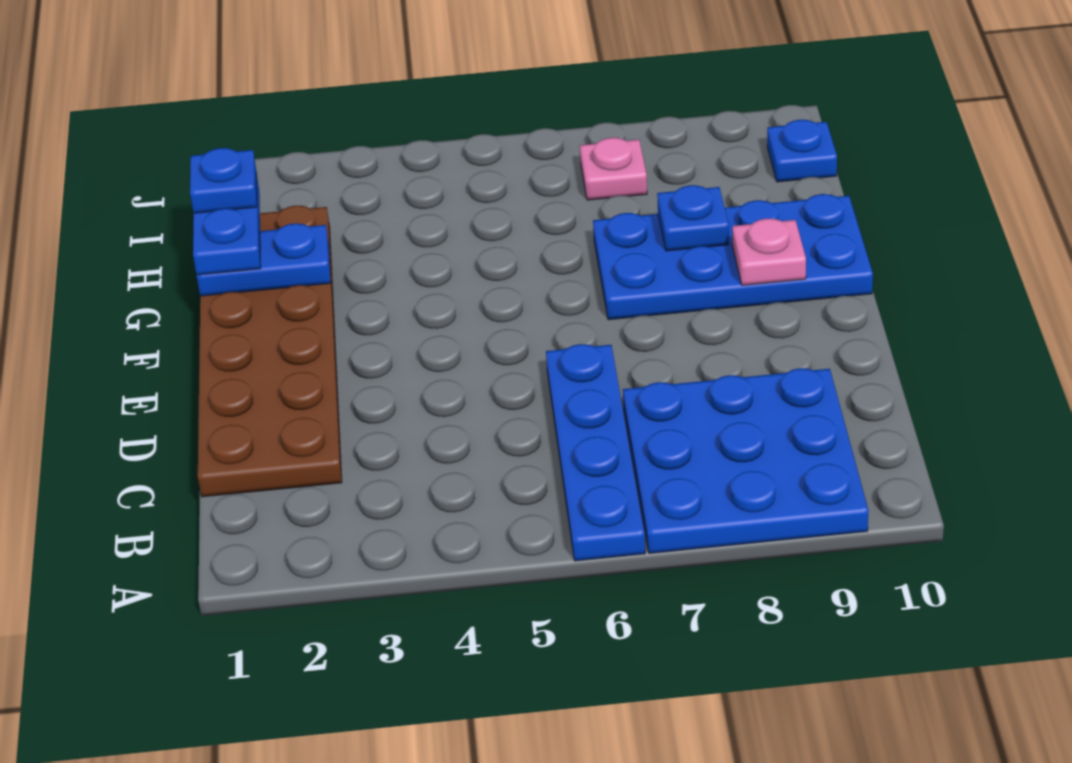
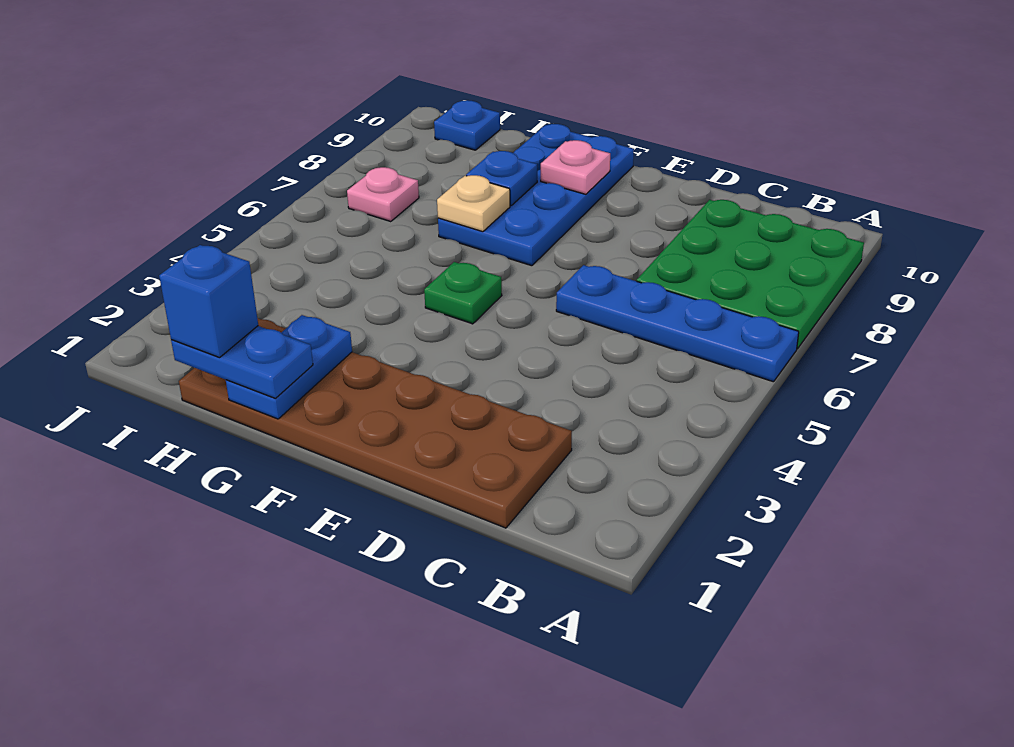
blue 3x3 plate [623,368,869,553] -> green 3x3 plate [637,200,864,349]
none -> green 1x1 plate [424,262,502,324]
none -> tan 1x1 plate [437,175,510,232]
blue 1x1 plate [190,148,257,213] -> blue 1x1 brick [159,245,258,358]

